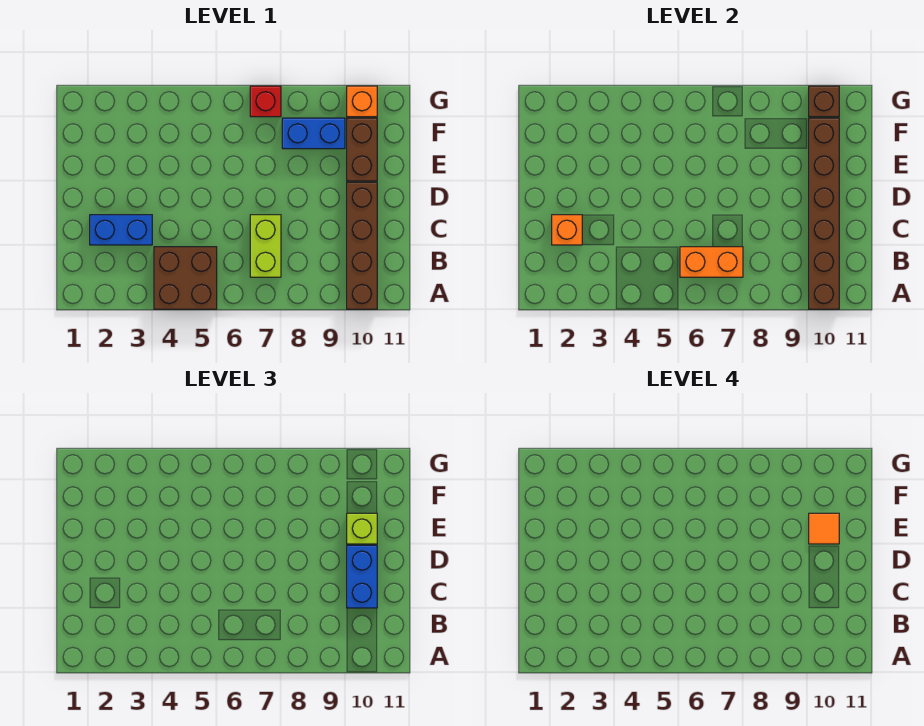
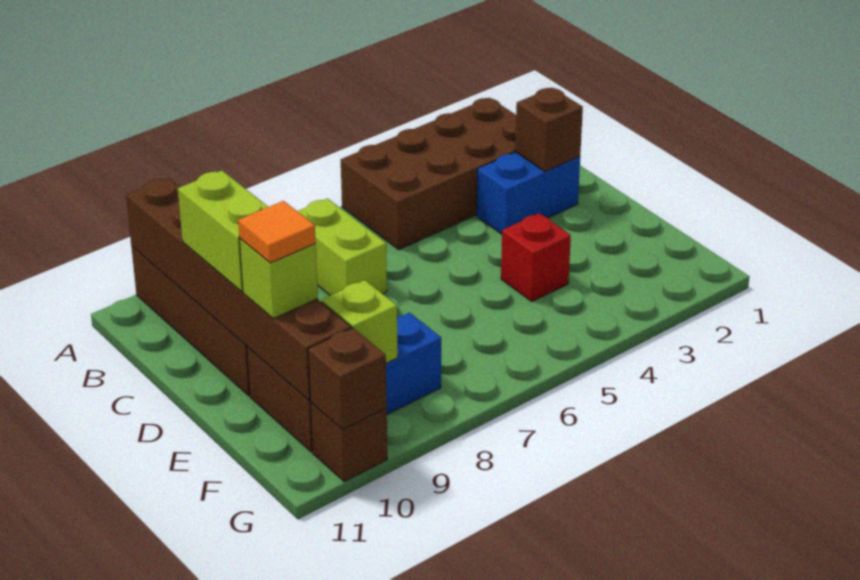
brown 2x2 brick [154,247,217,309] -> brown 2x4 brick [341,98,516,250]
orange 1x2 brick [680,247,743,277] -> none
orange 1x1 brick [552,215,582,245] -> brown 1x1 brick [515,88,583,172]
blue 1x2 brick [347,545,377,608] -> lime 1x2 brick [178,171,268,291]
none -> lime 1x1 brick [322,280,398,363]
red 1x1 brick [250,86,281,117] -> red 1x1 brick moved to [501,213,571,301]
orange 1x1 brick [347,86,377,117] -> brown 1x1 brick [311,403,387,482]

